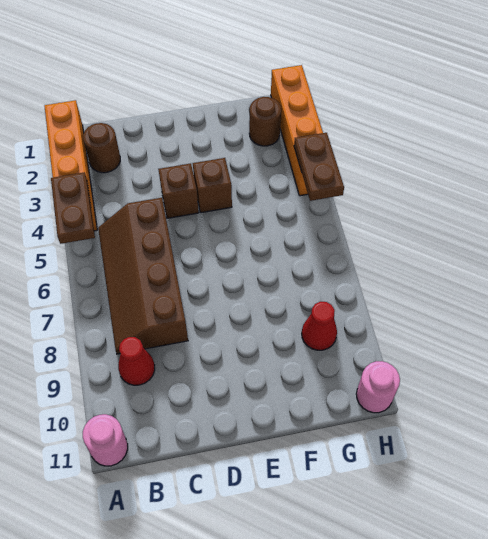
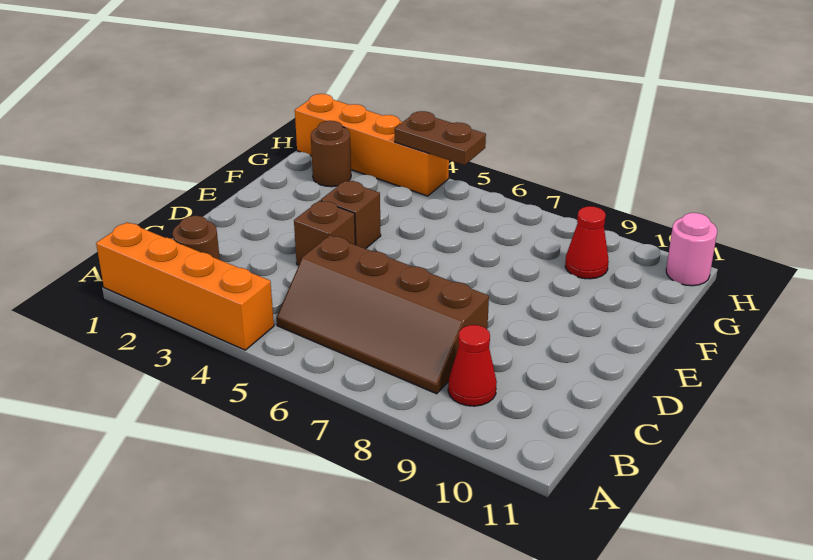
brown 1x2 plate [51,172,95,244] -> none
pink 1x1 round brick [83,414,128,466] -> none

